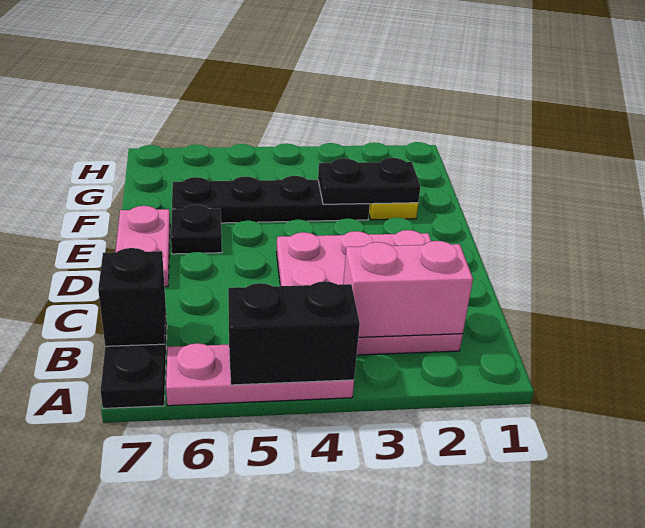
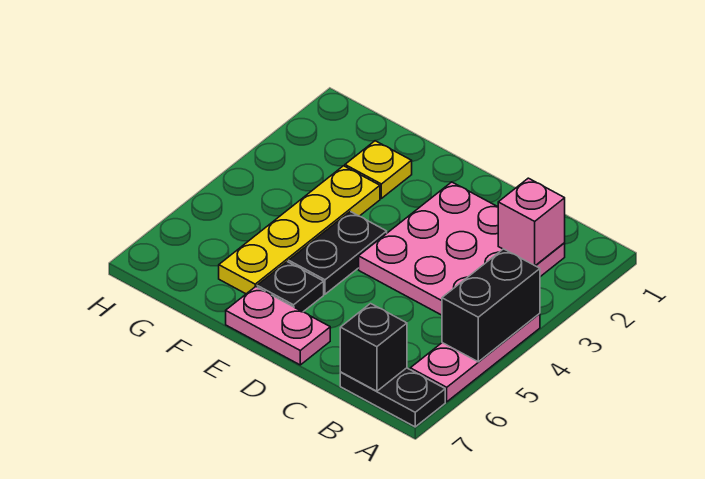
pink 1x2 brick [343,241,473,337] -> pink 1x1 brick [498,178,565,266]
black 1x2 plate [318,158,420,204] -> black 1x2 plate moved to [289,212,387,294]
black 1x4 plate [172,176,370,223] -> yellow 1x4 plate [219,166,380,294]

